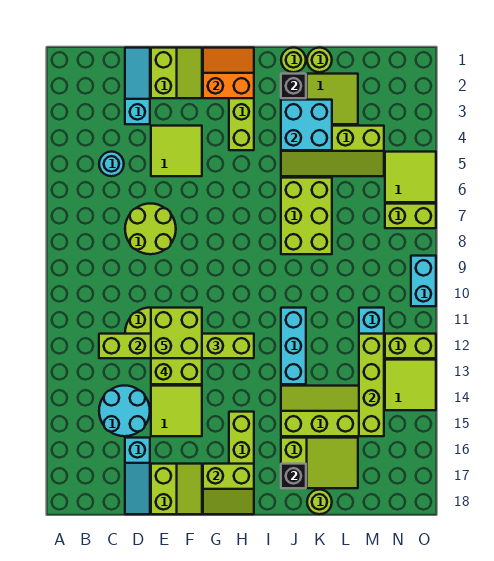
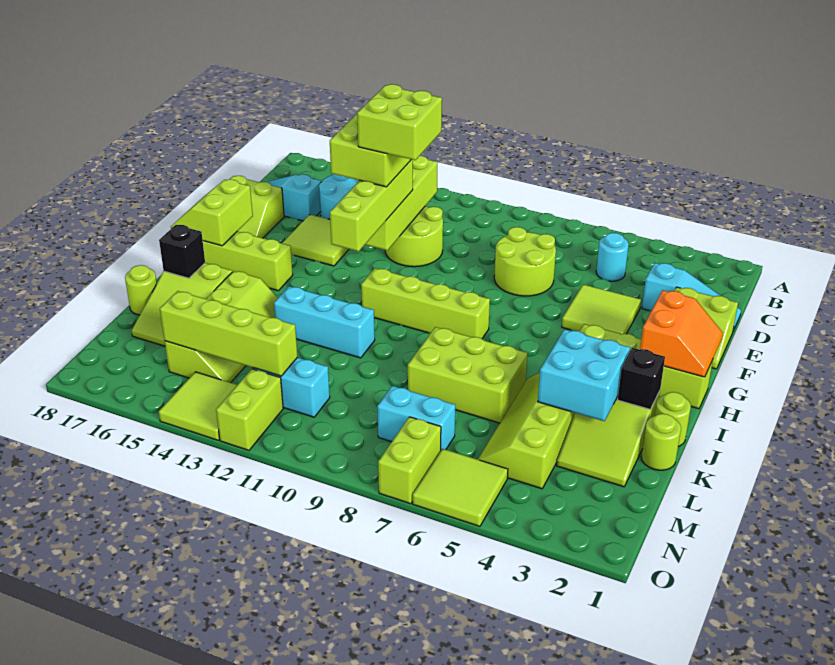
none -> lime 1x4 brick [361,268,490,339]
cyan 1x2 brick [411,256,436,306] -> cyan 1x2 brick moved to [377,386,455,450]

